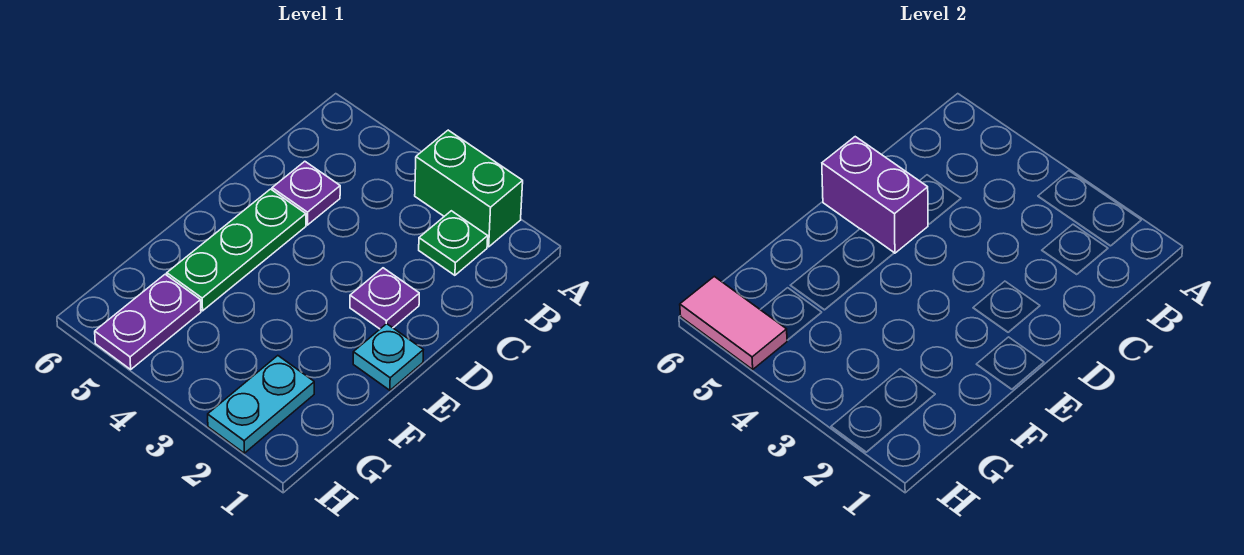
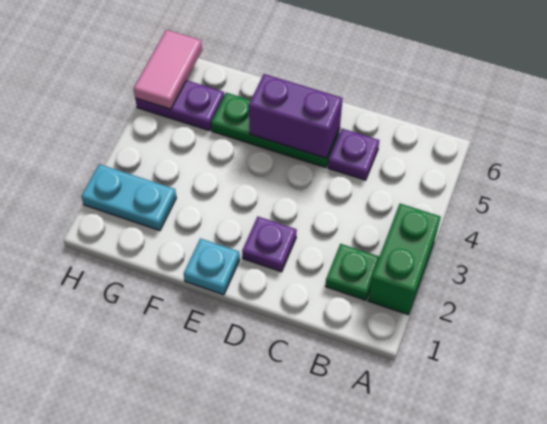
purple 1x2 brick [822,137,928,253] -> purple 1x2 brick turned to [249,74,343,158]

